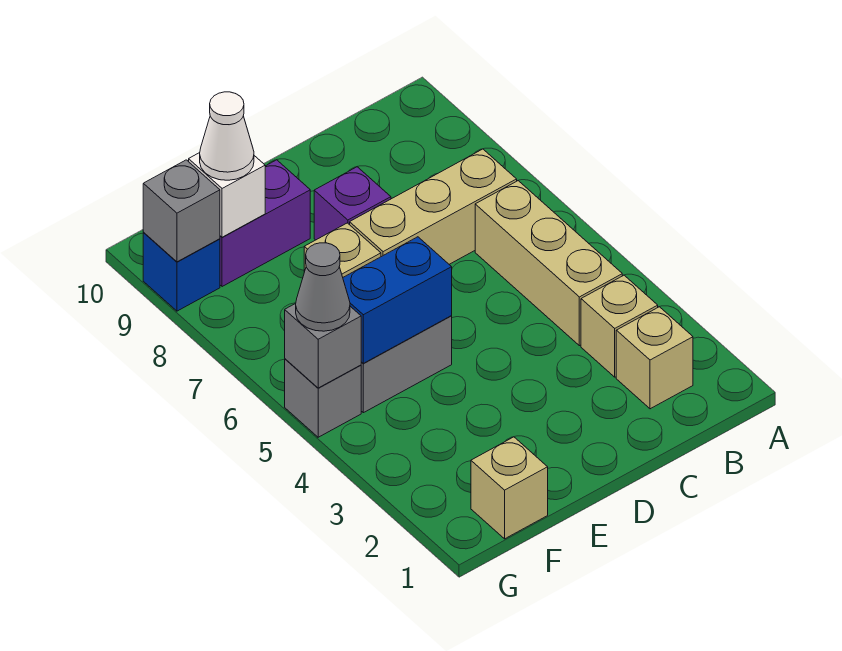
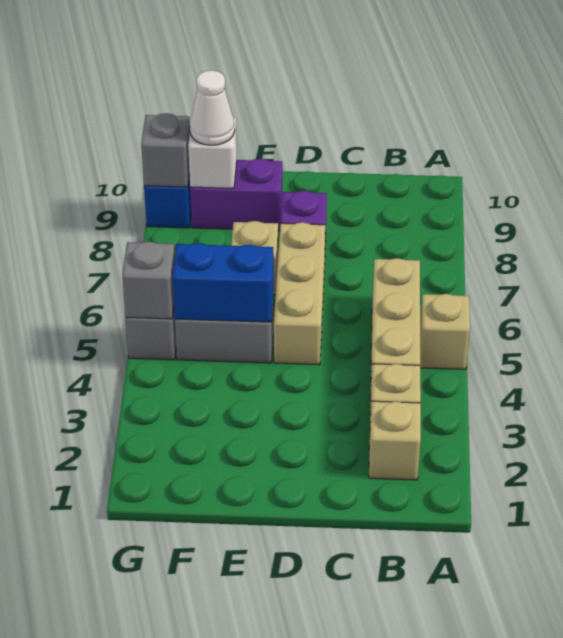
tan 1x3 brick [350,149,517,264] -> tan 1x3 brick turned to [274,222,325,365]
tan 1x1 brick [471,437,548,539] -> tan 1x1 brick moved to [420,294,470,369]
grey 1x1 cone [296,243,350,331] -> none

